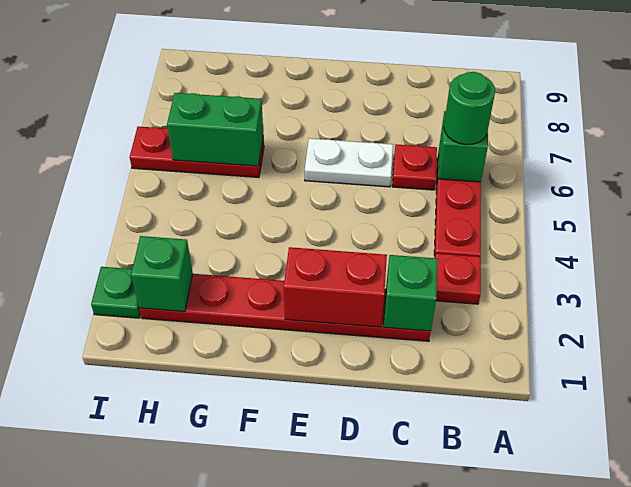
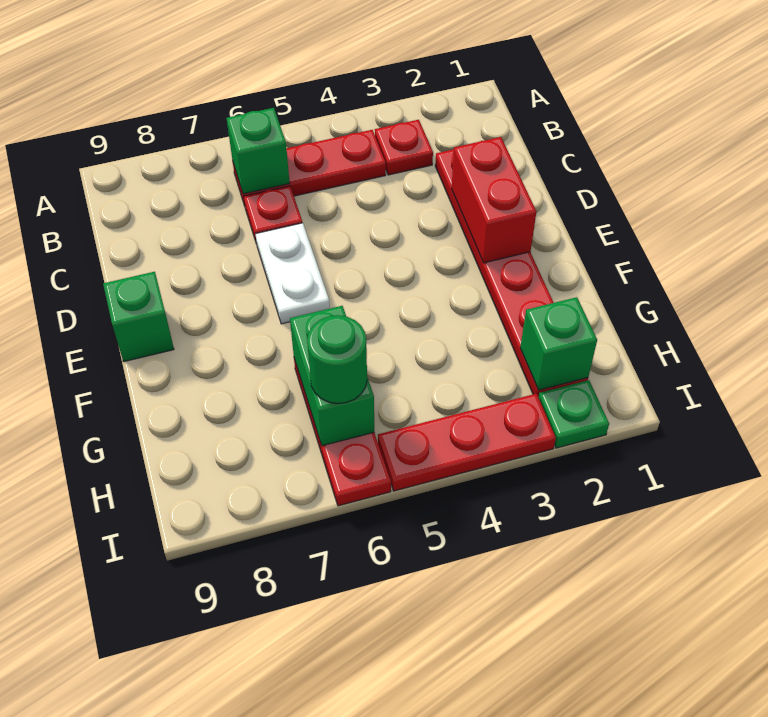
green 1x1 round brick [444,72,495,145] -> green 1x1 round brick moved to [307,315,367,404]
green 1x1 brick [384,255,438,331] -> green 1x1 brick moved to [103,272,174,362]
none -> red 1x3 plate [378,394,556,491]

